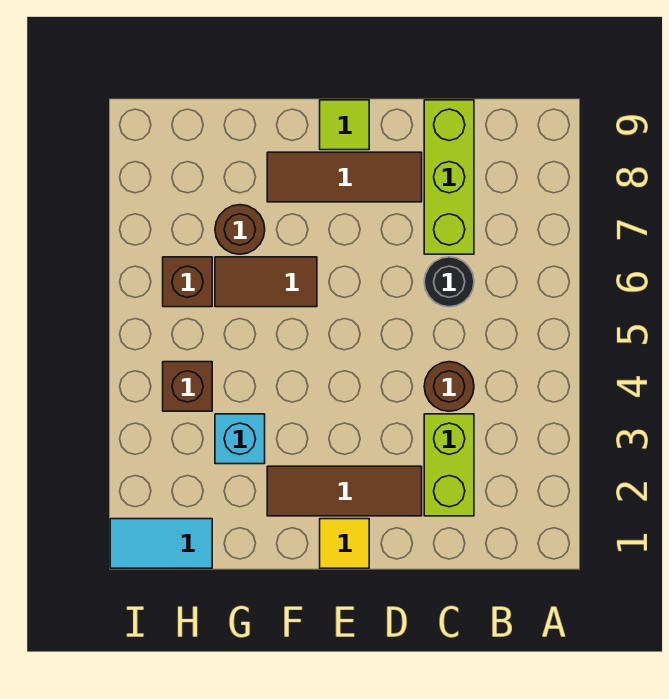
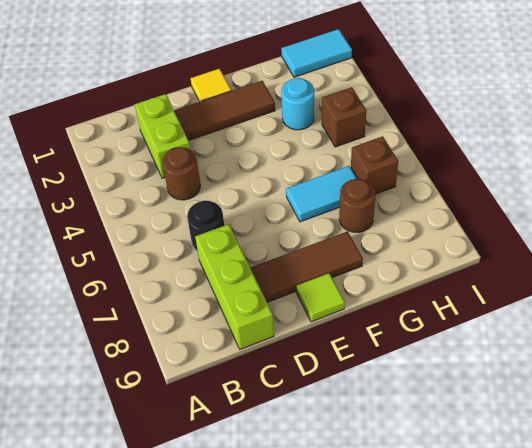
brown 1x2 tile [215,257,317,307] -> cyan 1x2 tile [286,166,357,222]
cyan 1x1 brick [215,414,265,464] -> cyan 1x1 round brick [281,78,314,130]

